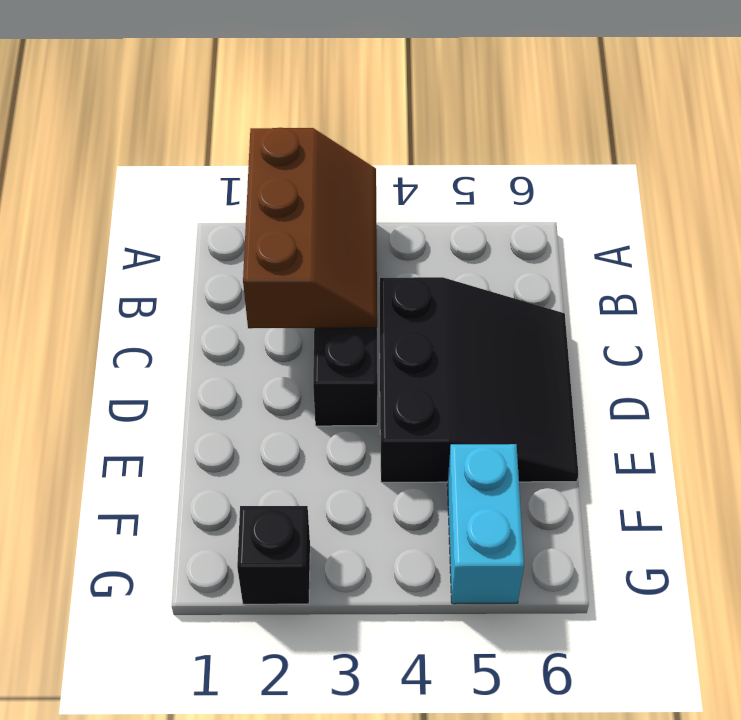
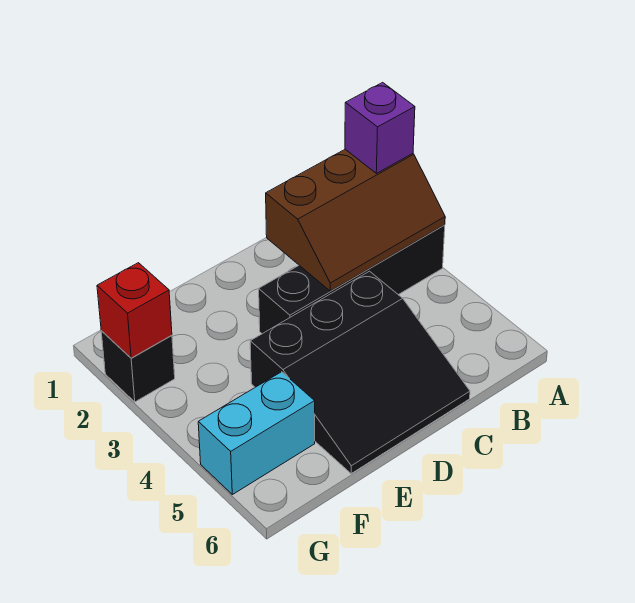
none -> purple 1x1 brick [345,82,415,173]
none -> red 1x1 brick [97,263,172,358]

